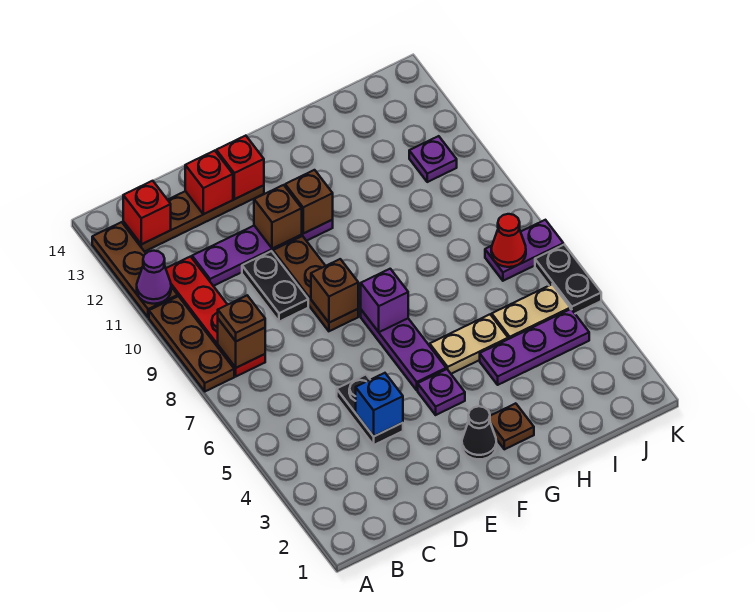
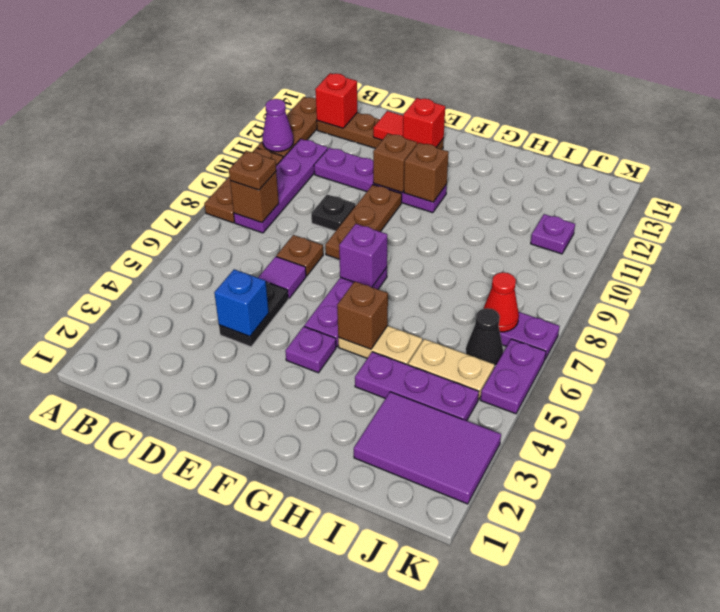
red 1x4 plate [166,257,265,376] -> purple 1x4 plate [234,139,328,233]
none -> purple 1x1 tile [258,256,306,299]
black 1x2 plate [242,251,308,322] -> black 1x1 plate [311,194,356,231]
red 1x1 brick [185,151,233,214] -> red 1x1 tile [373,111,403,140]
brown 1x1 brick [311,259,358,323] -> brown 1x1 brick moved to [337,281,388,349]
black 1x1 cone [462,406,496,459] -> black 1x1 cone moved to [466,308,503,366]
brown 1x1 plate [490,403,534,449] -> brown 1x1 plate moved to [276,235,323,276]
none -> purple 2x3 tile [354,392,501,504]
black 1x2 plate [535,245,601,314] -> purple 1x2 plate [481,339,546,414]

